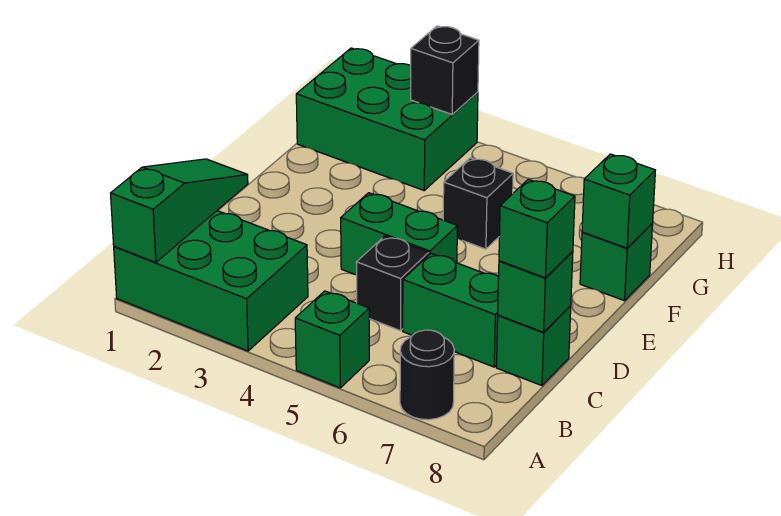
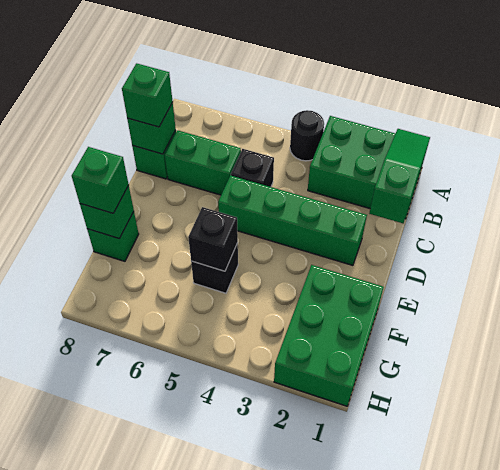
green 1x3 slope [111,159,248,263] -> green 1x3 slope turned to [369,129,430,223]
green 1x1 brick [295,291,369,388] -> green 1x1 brick moved to [72,147,129,213]
black 1x1 round brick [400,330,454,420] -> black 1x1 round brick moved to [290,110,324,161]
green 1x2 brick [341,193,457,275] -> green 1x4 brick [218,175,367,265]
green 2x3 brick [296,48,478,190] -> green 2x3 brick turned to [274,265,384,406]
black 1x1 brick [411,26,479,114] -> black 1x1 brick moved to [188,207,238,271]

